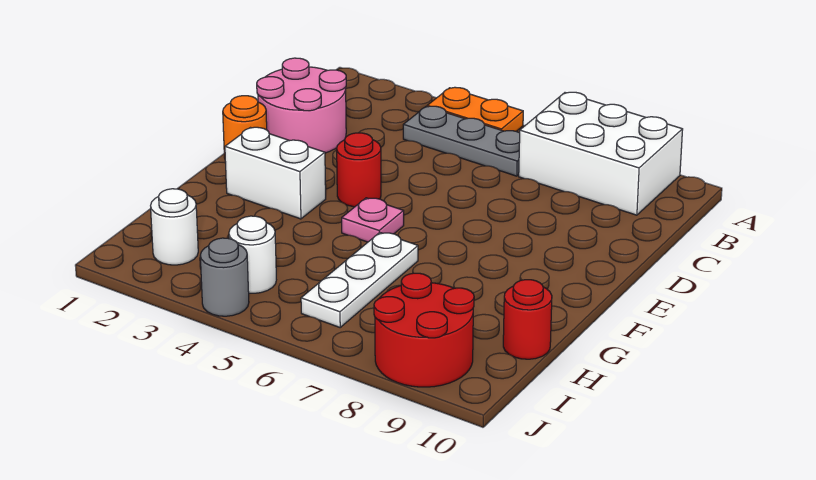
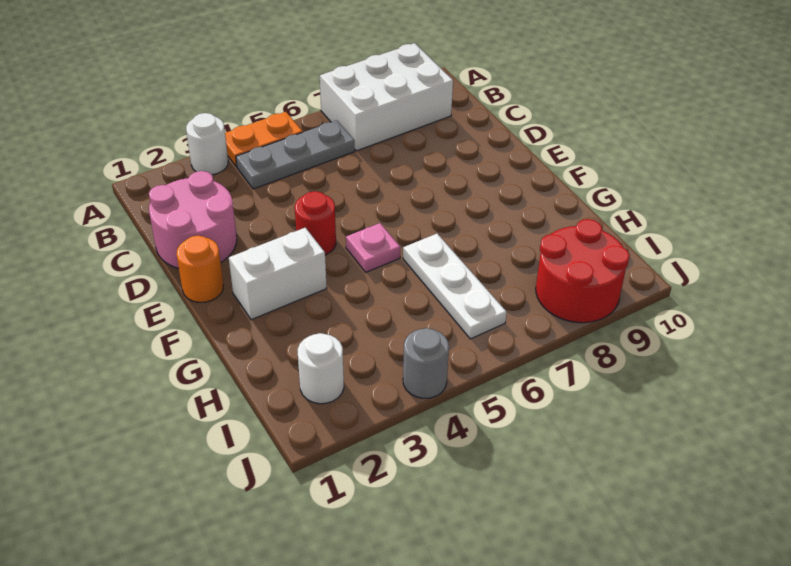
red 1x1 round brick [503,280,552,359] -> none
white 1x1 round brick [229,216,276,293] -> white 1x1 round brick moved to [186,113,228,175]

